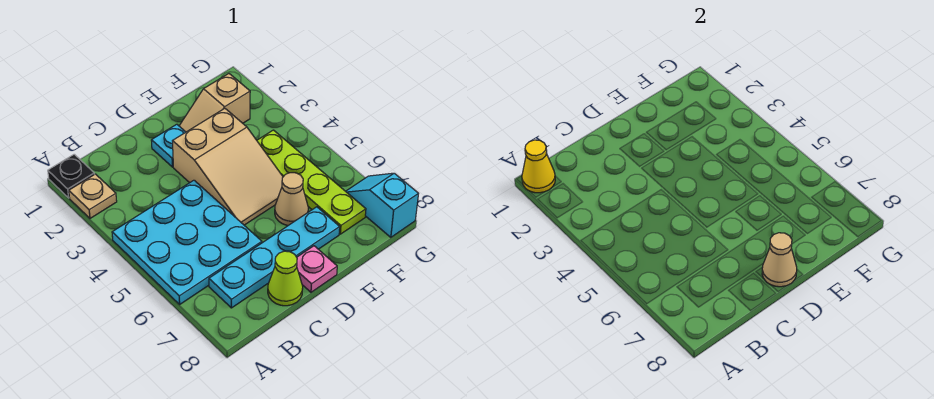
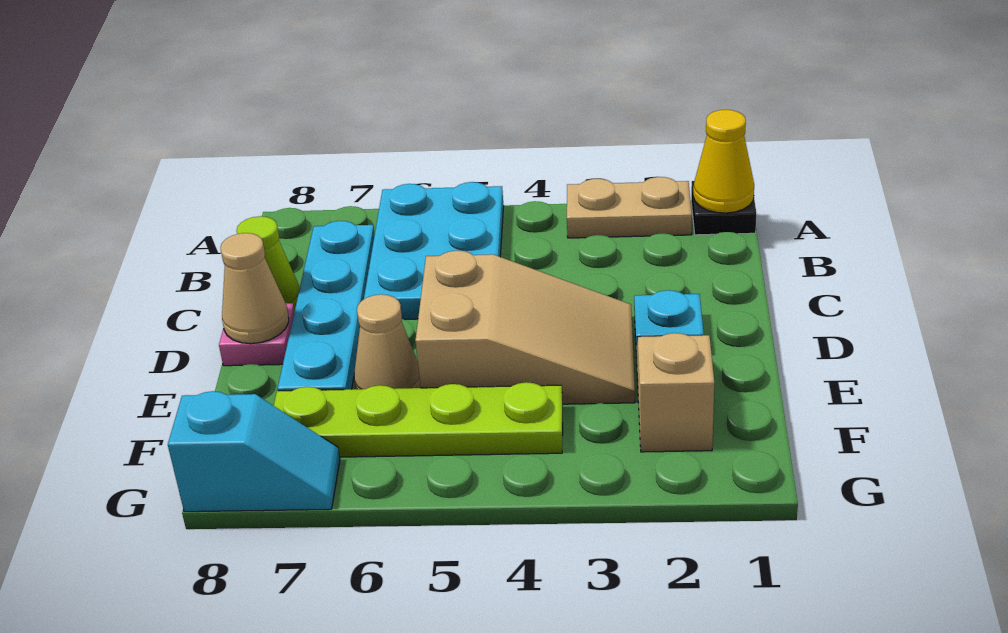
tan 1x1 plate [69,174,117,218] -> tan 1x2 plate [567,177,692,238]
cyan 3x3 plate [112,180,262,304] -> cyan 2x3 plate [364,182,504,319]
tan 2x3 slope [173,108,283,225] -> tan 2x3 slope turned to [415,250,635,404]

